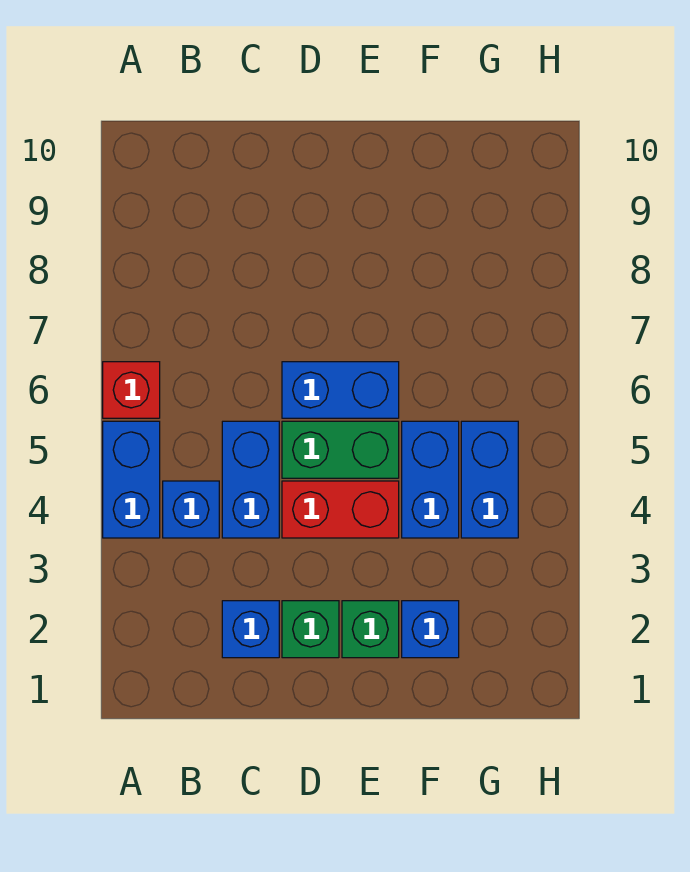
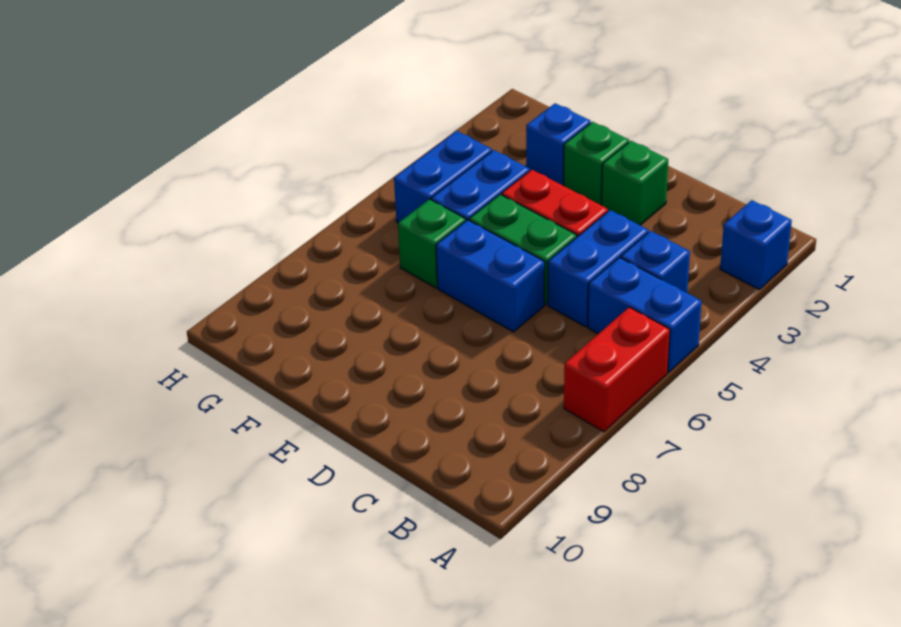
blue 1x2 brick [103,421,160,538] -> blue 1x2 brick turned to [588,257,702,373]
red 1x1 brick [103,362,160,418] -> red 1x2 brick [564,307,670,432]
blue 1x1 brick [222,601,279,658] -> blue 1x1 brick moved to [720,200,792,290]
none -> green 1x1 brick [398,199,466,288]

